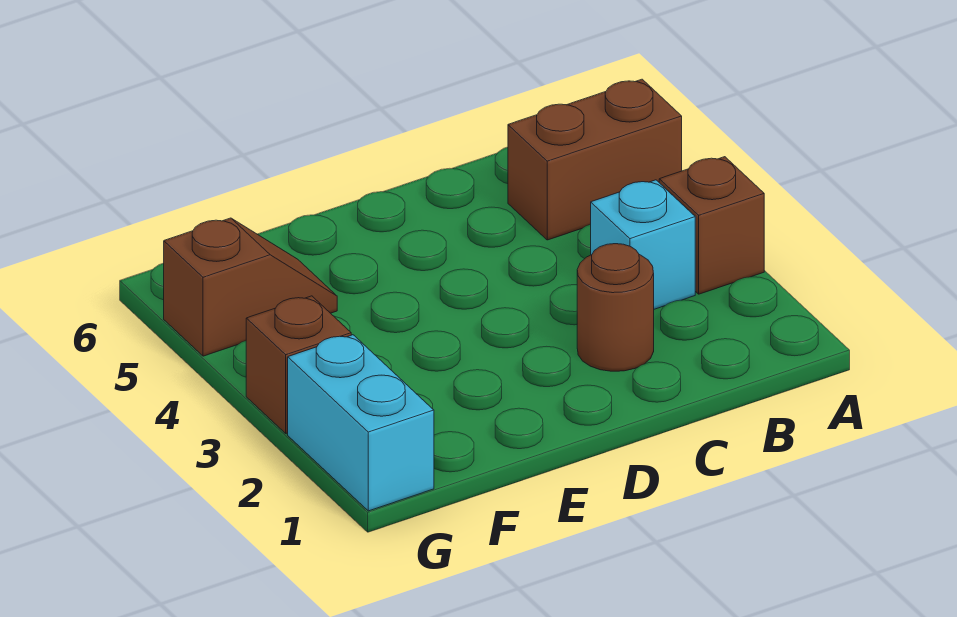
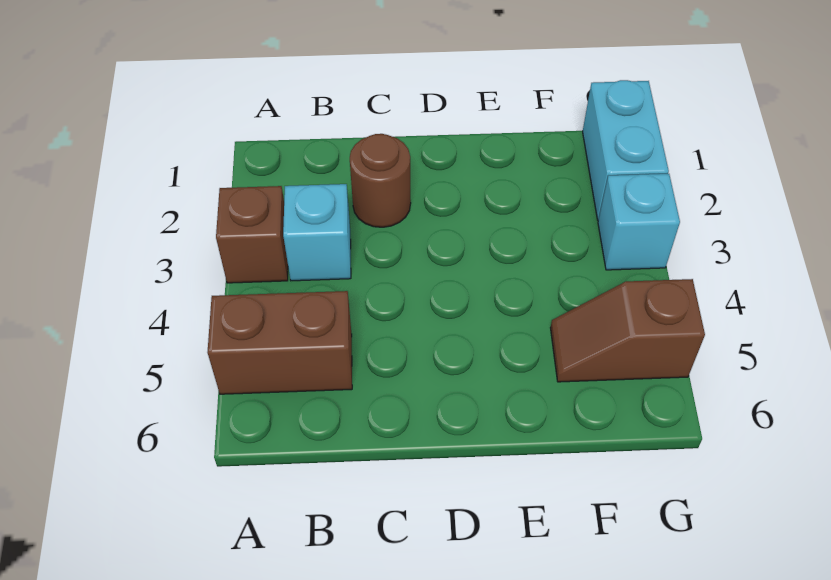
brown 1x1 brick [246,296,351,433] -> cyan 1x1 brick [598,174,680,270]

